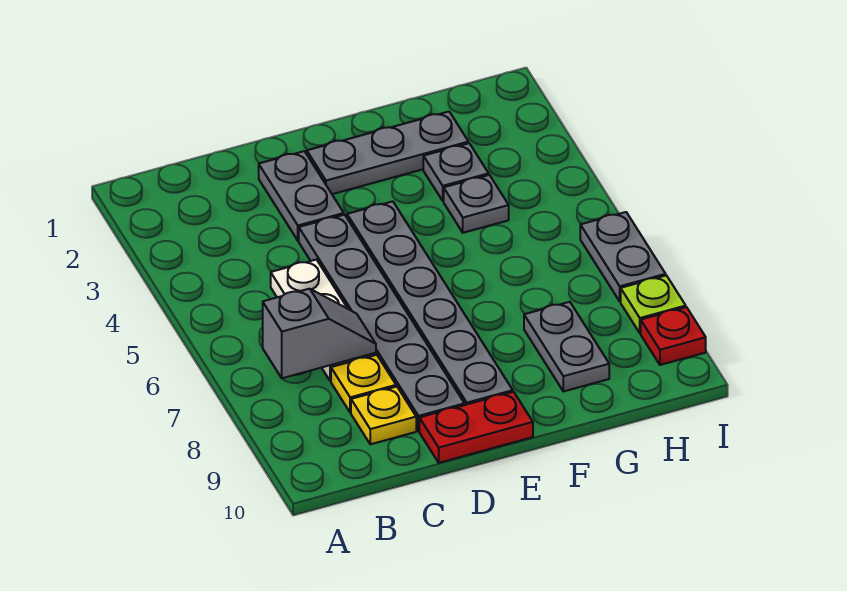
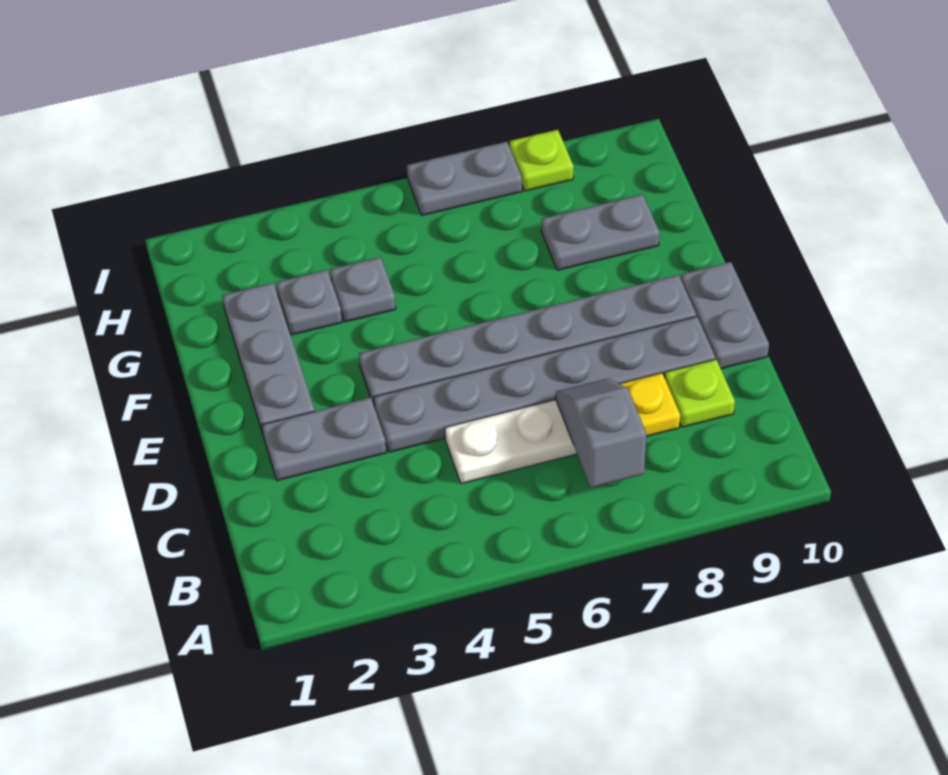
yellow 1x1 plate [351,387,416,444] -> lime 1x1 plate [665,359,735,427]
red 1x2 plate [419,392,533,463] -> grey 1x2 plate [681,262,769,369]
red 1x1 plate [641,307,706,365] -> none

